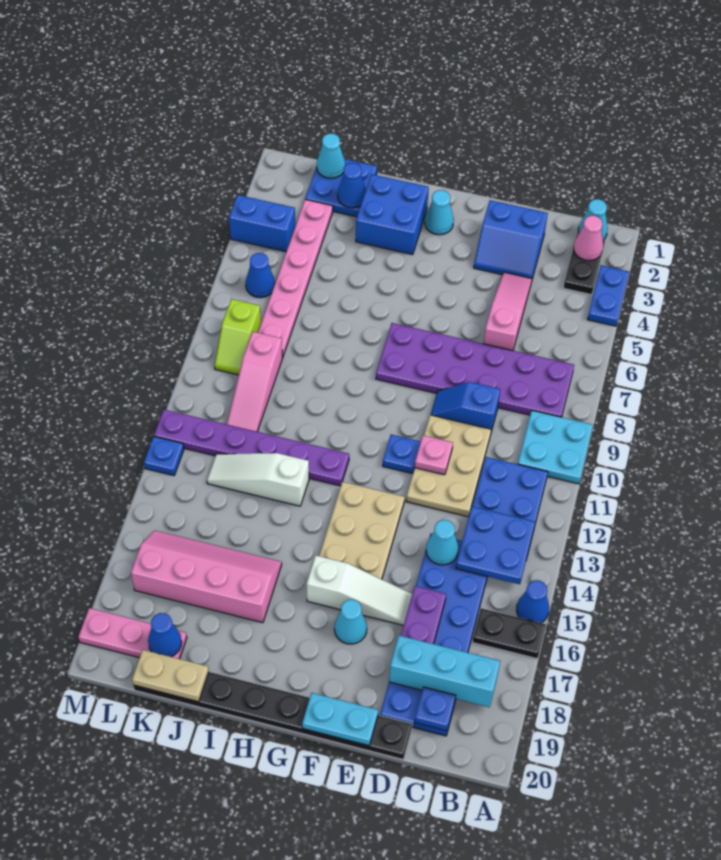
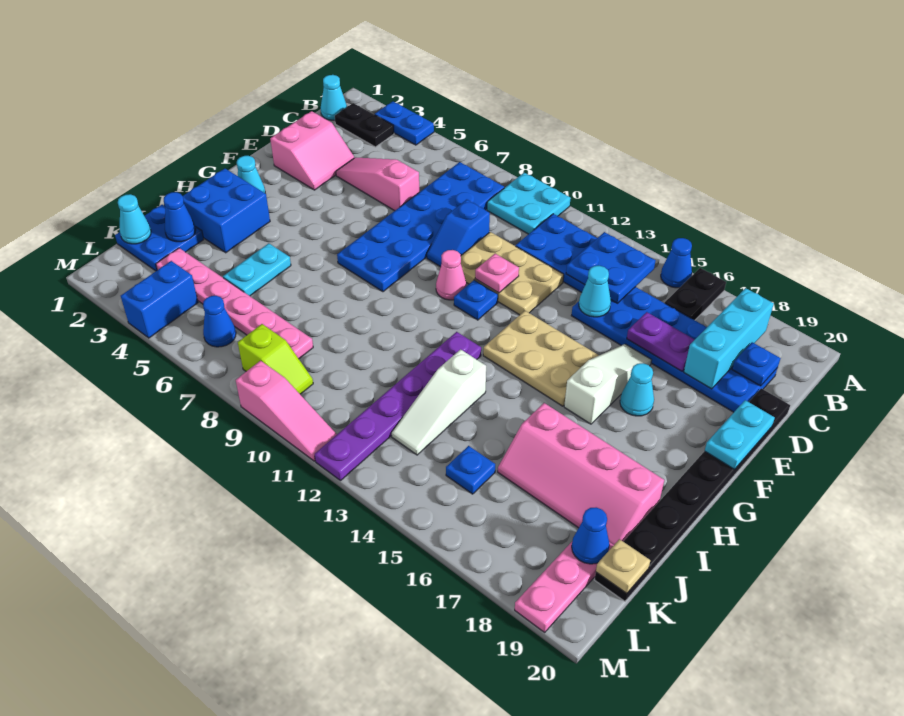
pink 1x1 cone [574,216,603,261] -> pink 1x1 cone moved to [436,250,467,300]
purple 2x6 plate [376,323,574,417] -> blue 2x6 plate [337,162,504,292]
blue 2x2 slope [474,200,548,278] -> pink 2x2 slope [270,111,354,190]
none -> cyan 1x2 plate [223,243,291,296]
pink 2x4 slope [131,530,282,623] -> pink 2x4 slope turned to [498,403,664,545]
tan 1x2 plate [132,650,209,702] -> tan 1x1 plate [596,539,650,593]
pink 1x3 slope [227,332,283,432] -> pink 1x3 slope moved to [236,361,337,461]
blue 1x1 plate [144,437,184,476] -> blue 1x1 plate moved to [446,446,495,494]

